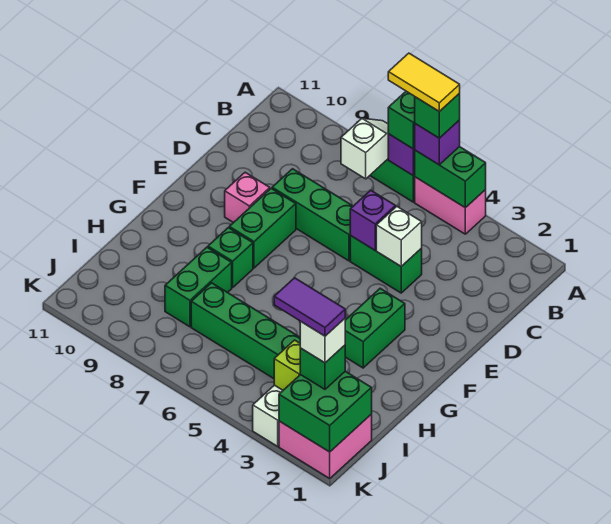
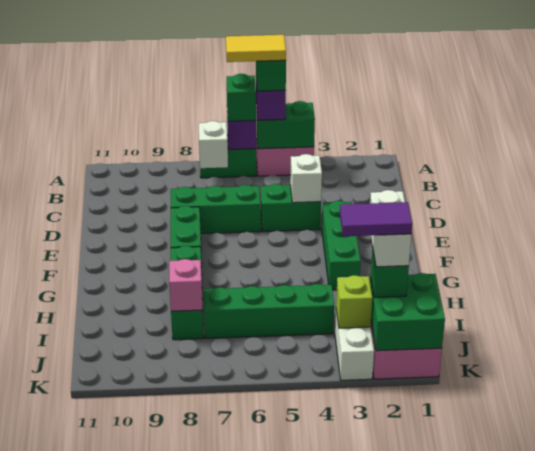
purple 1x1 brick [350,190,396,250] -> none
pink 1x1 brick [225,172,270,223] -> pink 1x1 brick moved to [169,259,202,311]
green 1x2 brick [345,288,405,368] -> green 1x3 brick [322,201,360,290]
white 1x1 brick [300,319,345,363] -> white 1x2 brick [370,190,411,267]

